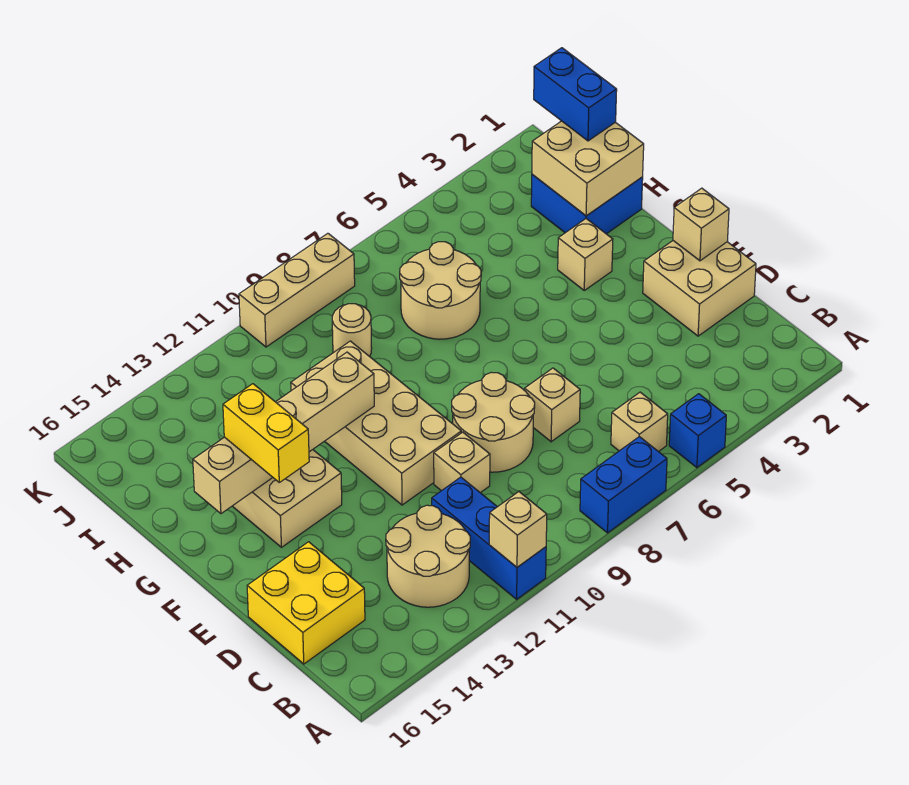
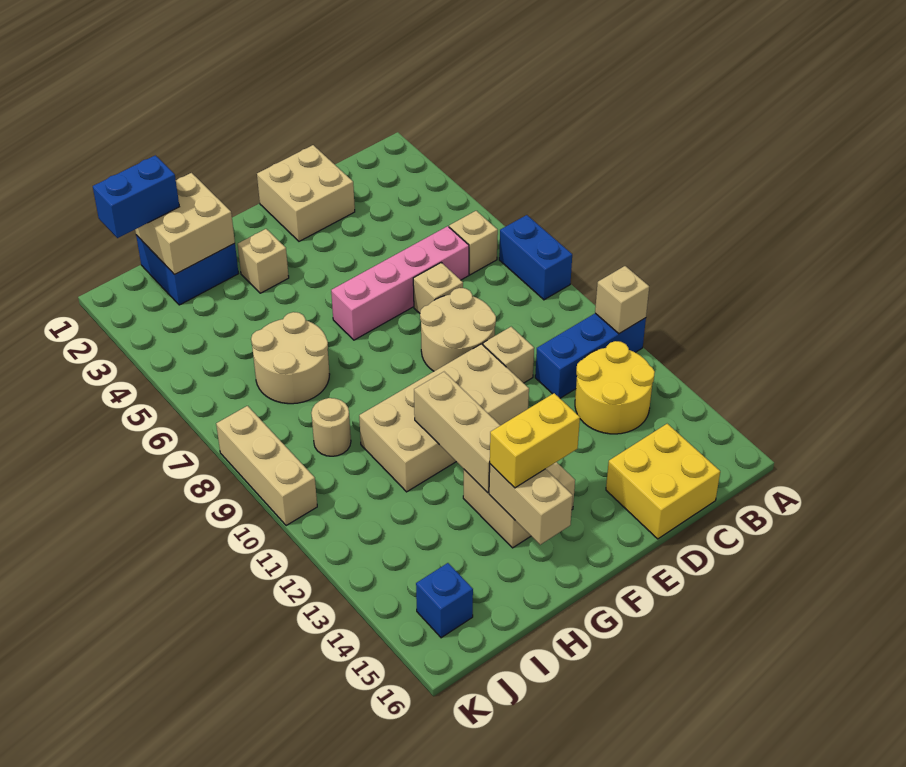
blue 1x1 brick [669,394,726,468] -> blue 1x1 brick moved to [416,563,473,638]
tan 2x2 round brick [386,505,470,607] -> yellow 2x2 round brick [575,341,655,434]
none -> pink 1x4 brick [331,226,469,340]
tan 1x1 brick [673,188,729,261] -> none

